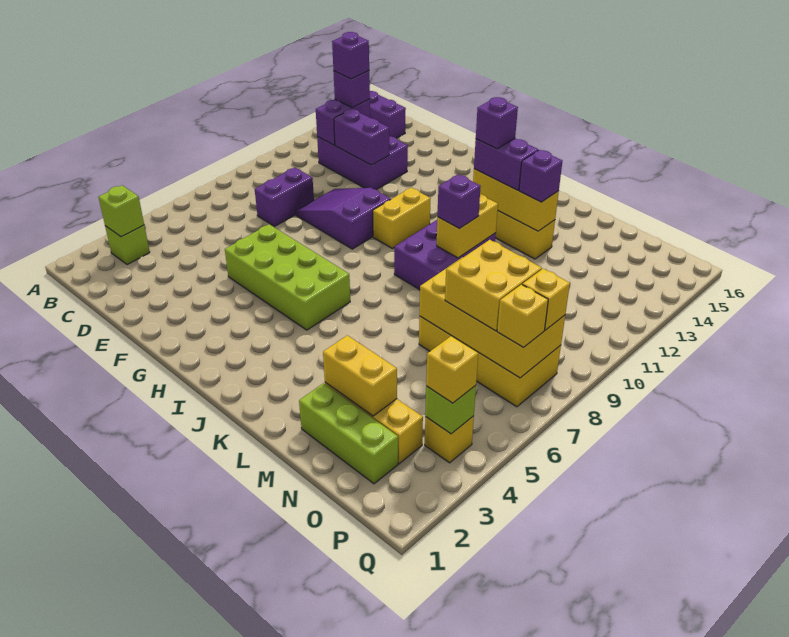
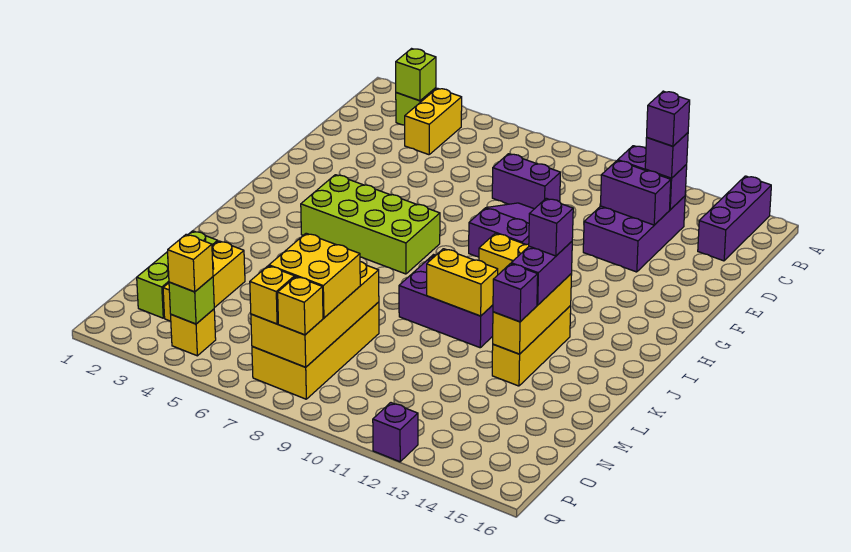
purple 1x2 brick [334,109,389,165] -> purple 1x2 brick turned to [601,160,671,225]
lime 2x4 brick [225,224,350,330] -> lime 2x4 brick turned to [301,175,440,274]
purple 1x1 brick [437,174,481,229] -> purple 1x1 brick moved to [373,403,418,462]
yellow 1x2 brick [323,335,397,416] -> yellow 1x2 brick moved to [405,88,462,155]

